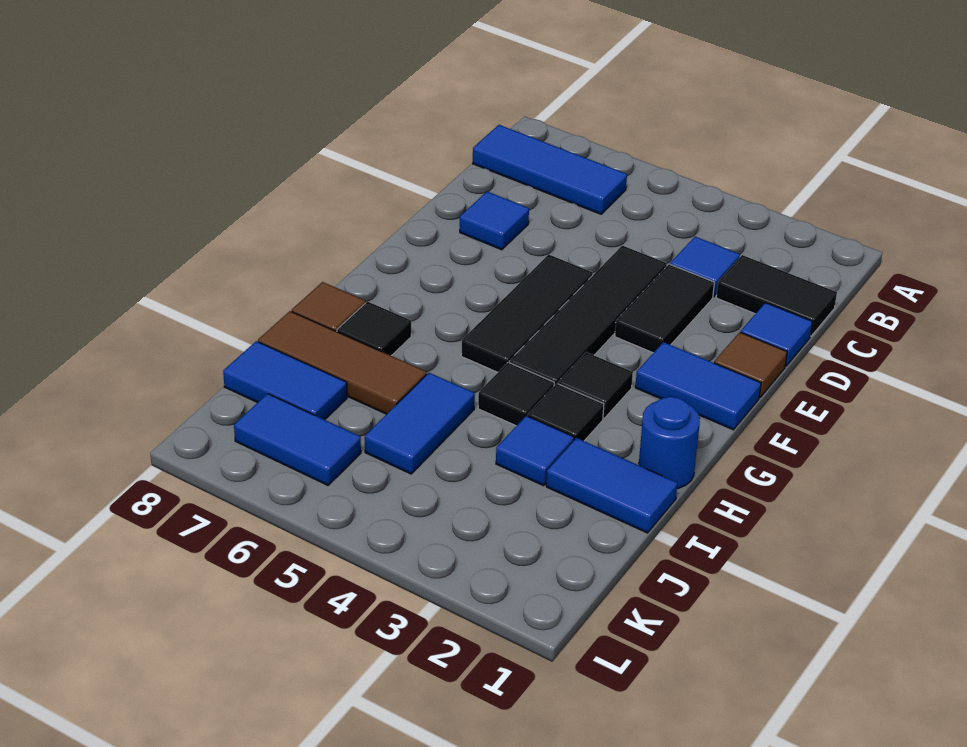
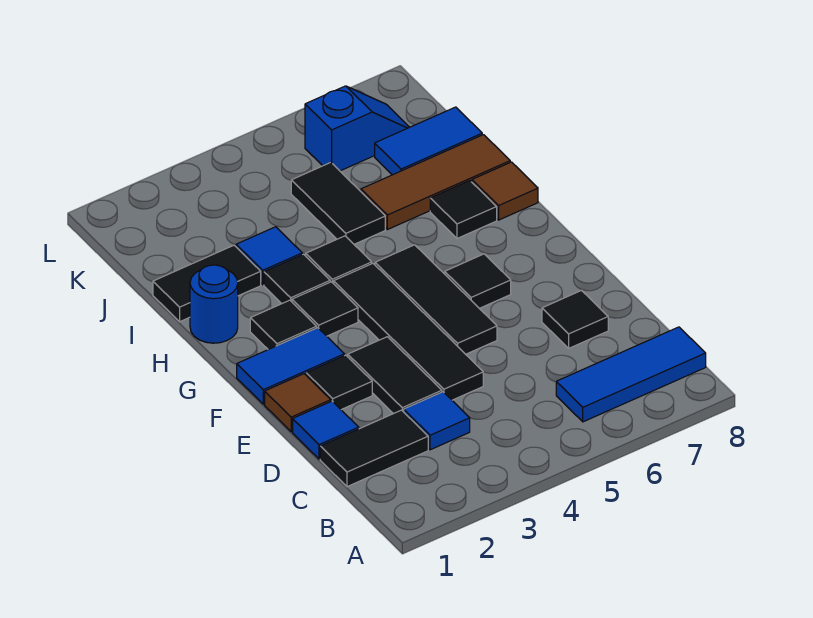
blue 1x1 tile [460,192,529,250] -> black 1x1 tile [542,291,608,348]
none -> black 1x1 tile [306,355,372,410]
none -> black 1x1 tile [445,254,511,308]
none -> black 1x1 tile [250,300,317,350]
blue 1x2 tile [546,438,677,533] -> black 1x2 tile [153,245,261,322]
blue 1x2 tile [365,373,475,474] -> black 1x2 tile [291,163,385,244]
blue 1x2 tile [234,394,361,485] -> blue 1x2 slope [305,86,409,171]

